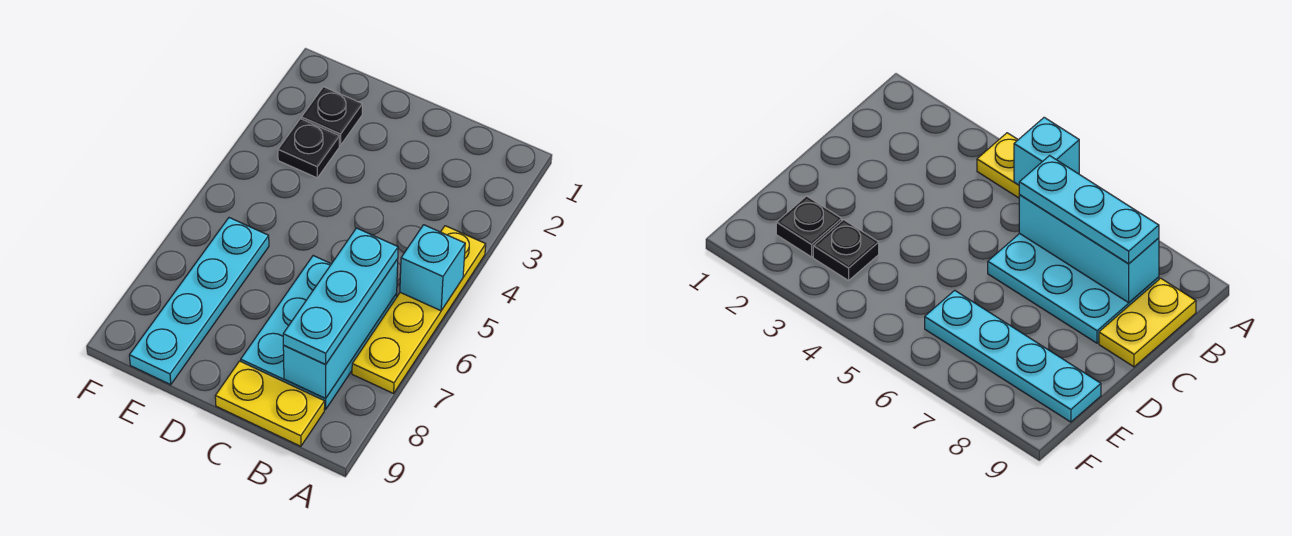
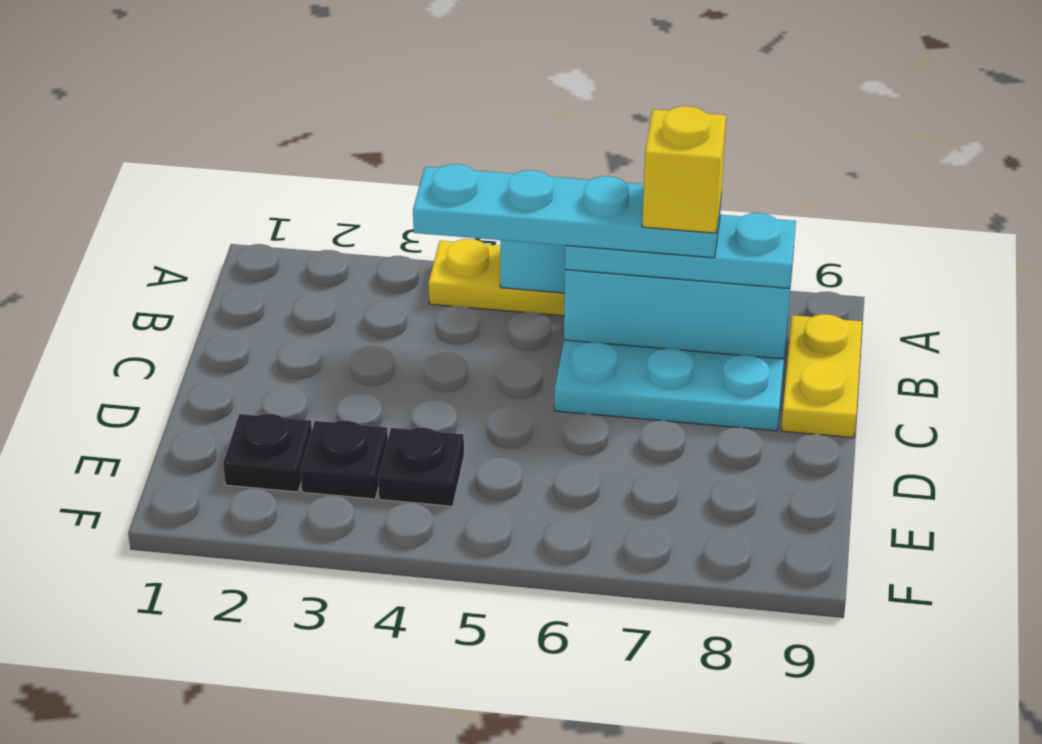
none -> yellow 1x1 brick [642,106,726,233]
none -> black 1x1 plate [378,428,464,506]
cyan 1x4 plate [129,218,269,385] -> cyan 1x4 plate moved to [413,164,722,258]

